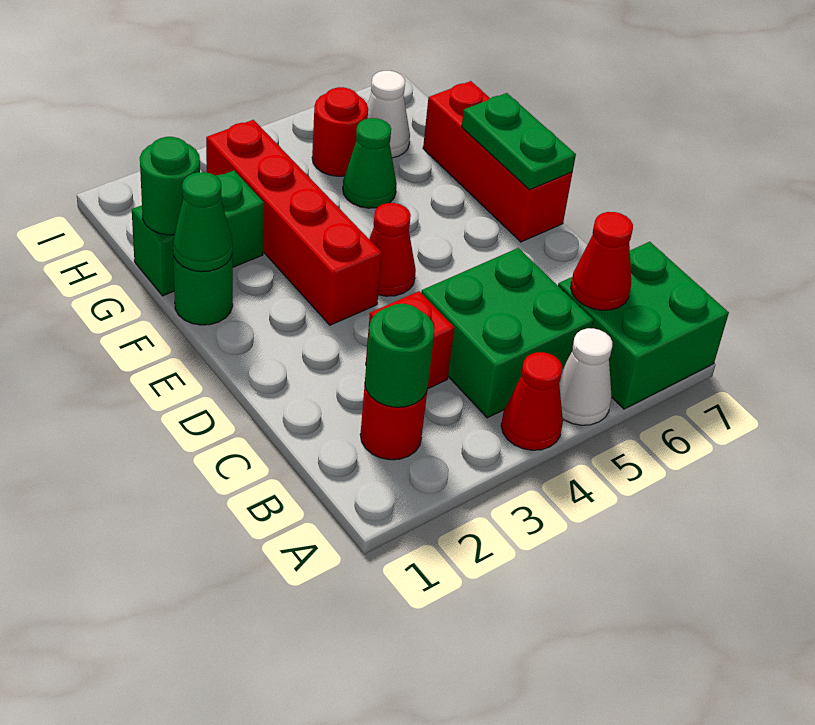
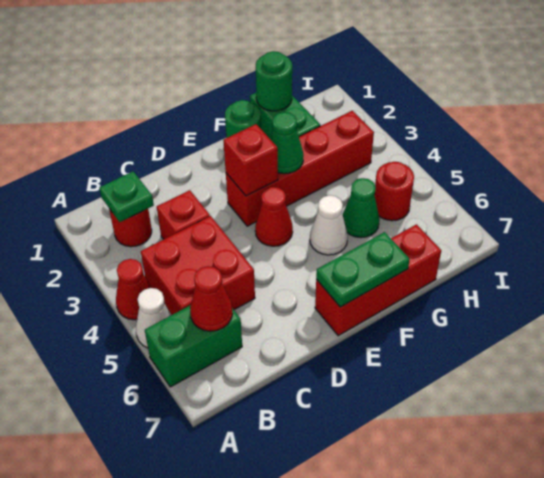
green 2x2 brick [558,242,729,409] -> green 1x2 brick [145,305,242,387]
green 1x1 round brick [365,304,435,407] -> green 1x1 plate [99,171,154,222]
green 2x2 brick [421,248,593,418] -> red 2x2 brick [141,216,255,315]
none -> red 1x1 brick [223,124,278,196]
green 1x1 cone [173,172,233,272] -> green 1x1 cone moved to [270,112,304,174]
white 1x1 cone [367,71,410,158] -> white 1x1 cone moved to [310,195,348,255]

